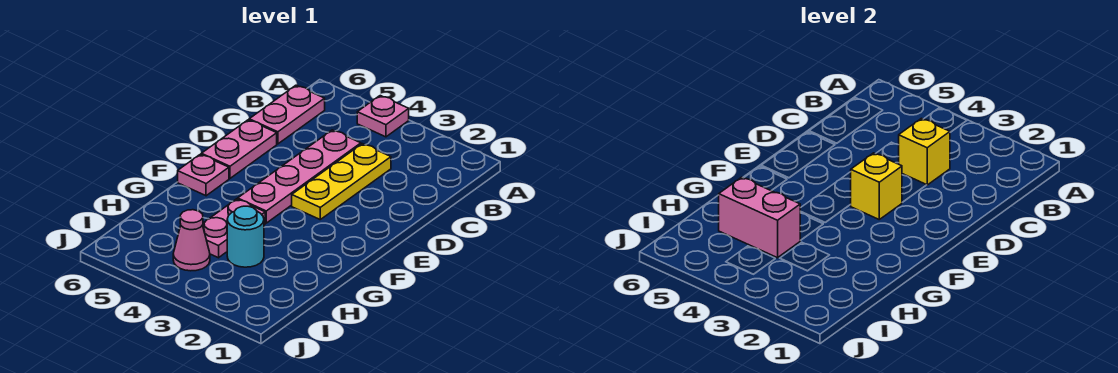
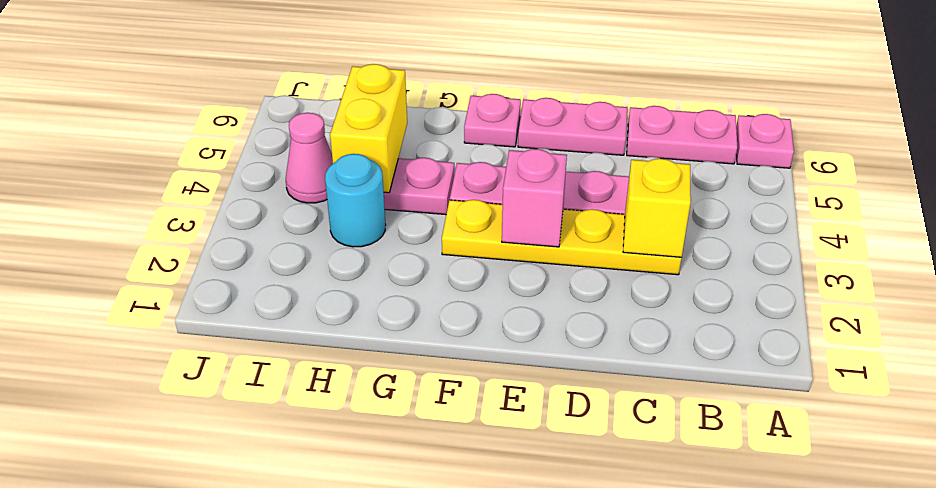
pink 1x1 plate [357,96,409,137] -> pink 1x1 plate moved to [736,114,794,168]
yellow 1x3 plate [292,144,391,219] -> yellow 1x4 plate [442,200,682,275]
yellow 1x1 brick [850,153,902,219] -> pink 1x1 brick [502,149,567,247]
pink 1x2 brick [719,177,801,258] -> yellow 1x2 brick [330,64,407,193]

